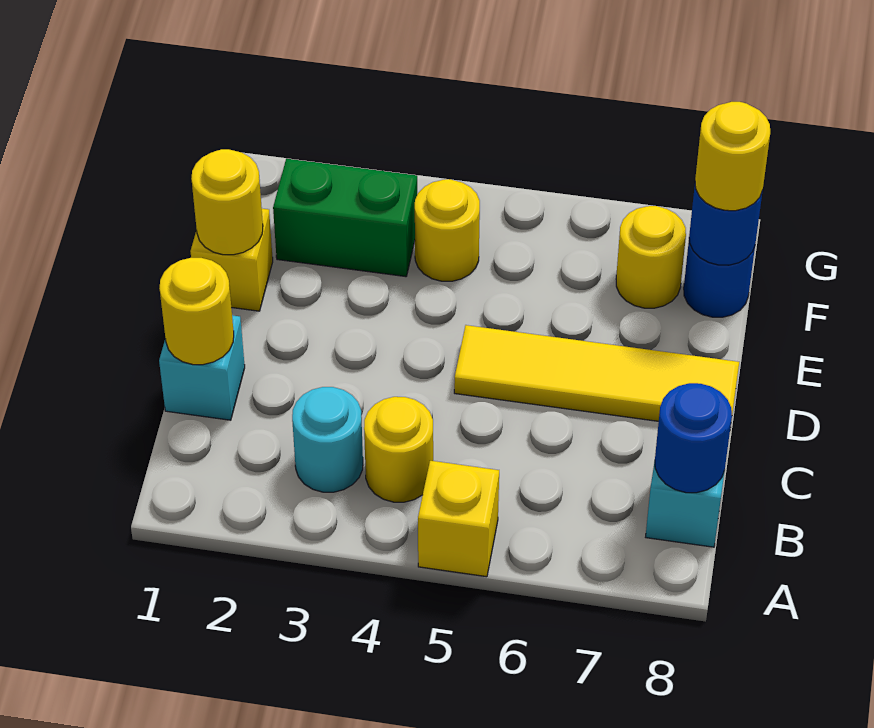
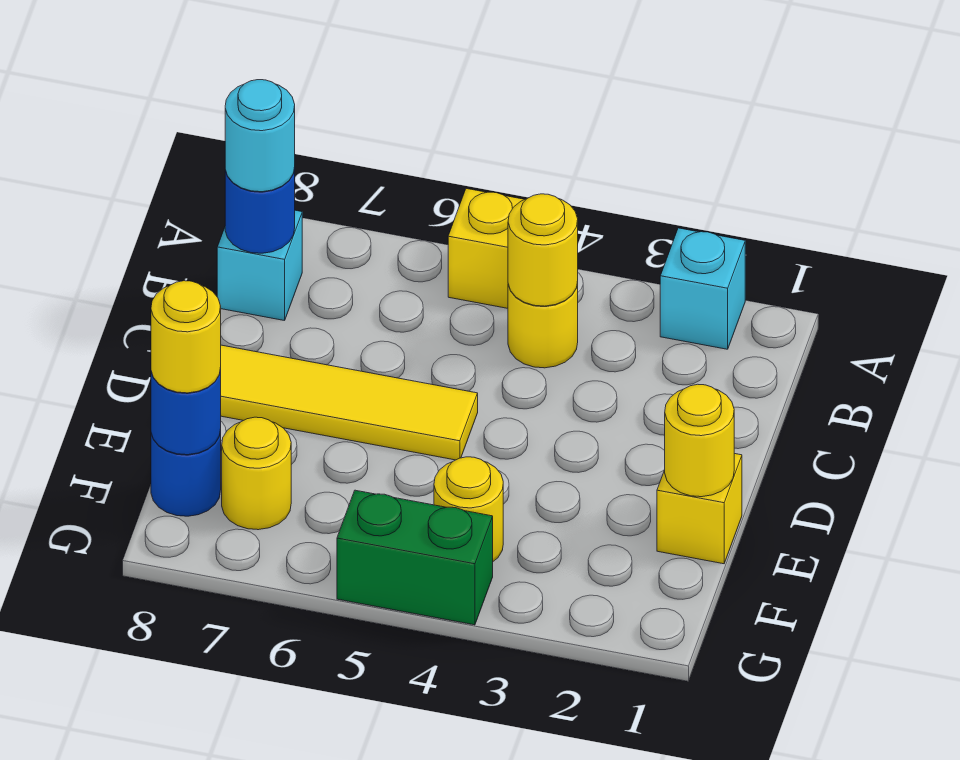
cyan 1x1 round brick [292,387,363,492] -> cyan 1x1 round brick moved to [225,80,295,192]
cyan 1x1 brick [159,315,245,420] -> cyan 1x1 brick moved to [660,228,745,349]
yellow 1x1 round brick [159,258,234,365] -> yellow 1x1 round brick moved to [508,194,578,306]
green 1x2 brick [273,159,417,277] -> green 1x2 brick moved to [337,490,493,625]

